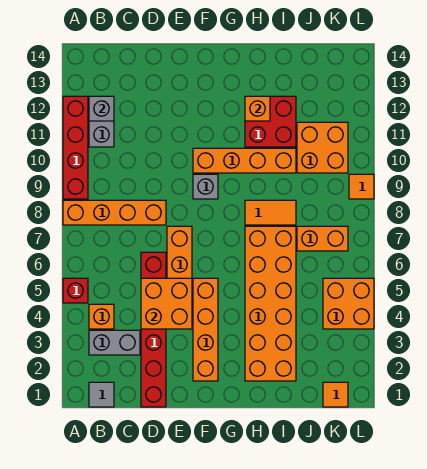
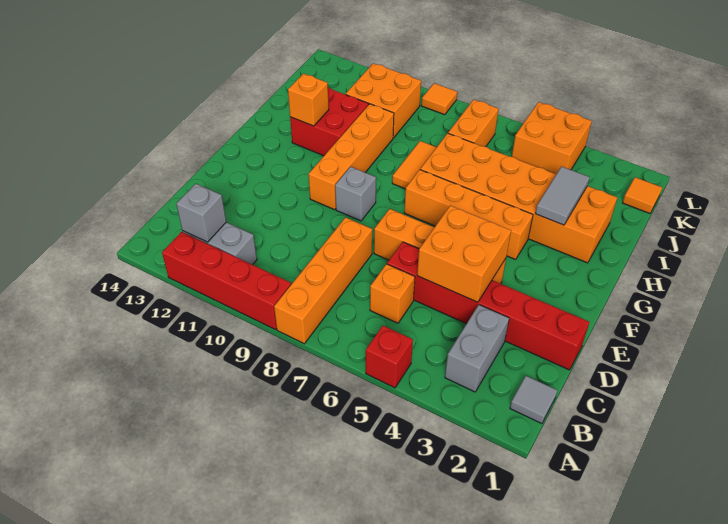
orange 1x1 brick [89,304,114,329] -> orange 1x1 brick moved to [370,264,415,323]
orange 1x4 brick [193,278,218,381] -> orange 1x4 brick moved to [404,170,533,260]
none -> grey 1x2 tile [535,167,590,225]

